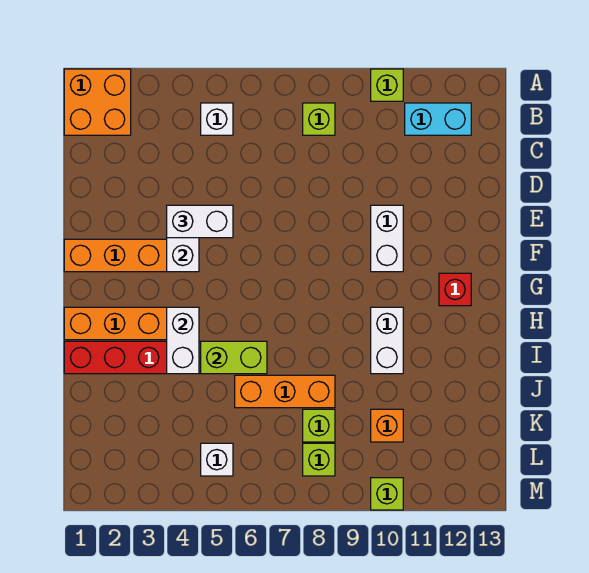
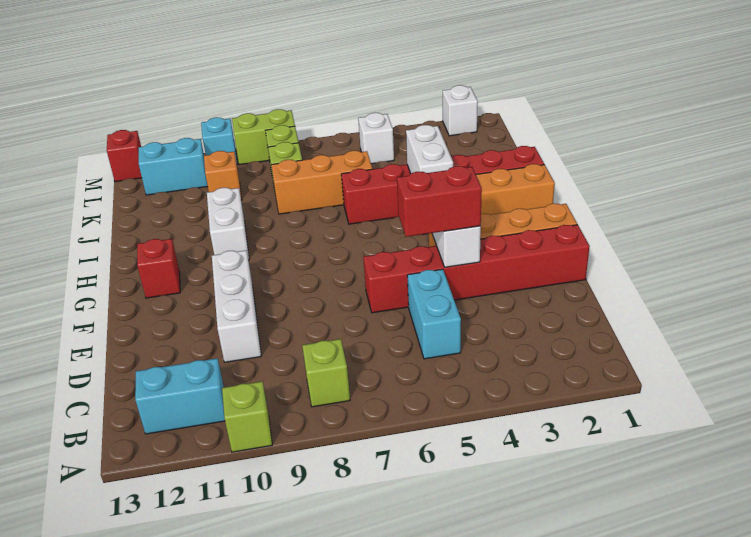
orange 2x2 brick [64,69,131,135] -> none
white 1x1 brick [201,103,233,135] -> white 1x1 brick moved to [443,85,478,136]
none -> cyan 1x2 brick [407,269,461,359]
none -> red 1x6 brick [363,225,590,313]
white 1x2 brick [167,205,233,238] -> red 1x2 brick [397,166,482,237]
white 1x2 brick [371,205,403,272] -> white 1x3 brick [212,250,261,362]
lime 1x2 brick [201,341,267,374] -> lime 1x2 brick moved to [232,109,295,165]
none -> cyan 1x2 brick [139,138,208,195]
lime 1x1 brick [371,478,403,510] -> cyan 1x1 brick [201,117,237,163]
none -> red 1x1 brick [107,130,142,182]

